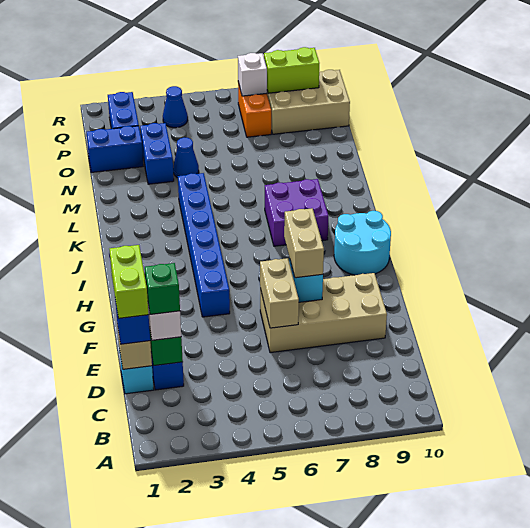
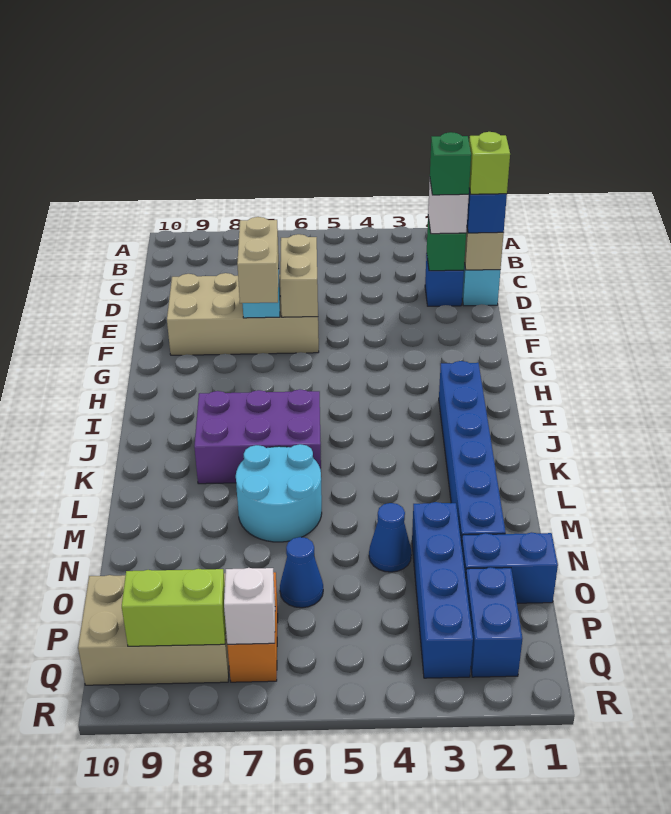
lime 1x2 brick [109,245,149,318] -> lime 1x1 brick [469,132,510,194]
blue 1x6 brick [178,173,230,317] -> blue 1x6 brick moved to [439,361,506,545]
cyan 2x2 round brick [334,211,391,275] -> cyan 2x2 round brick moved to [236,444,322,542]
purple 2x2 brick [265,179,328,246] -> purple 2x3 brick [194,390,321,484]
blue 1x2 brick [140,123,174,184] -> blue 1x4 brick [412,502,473,678]
blue 1x1 cone [163,86,188,128] -> blue 1x1 cone moved to [280,537,323,608]

